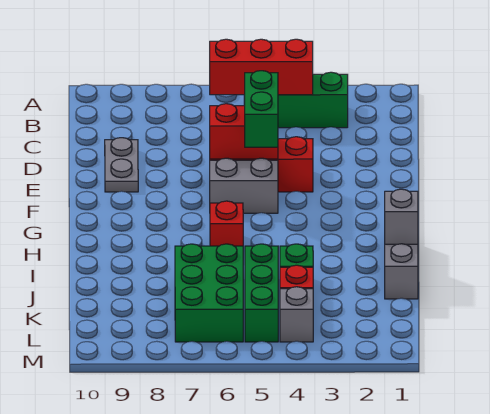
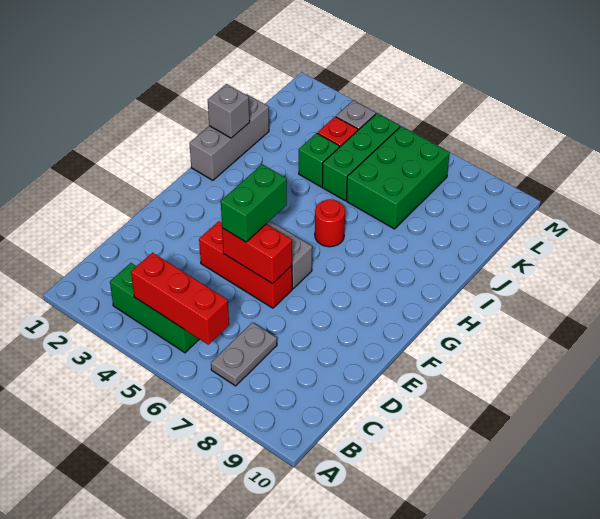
grey 1x2 plate [105,138,138,192] -> grey 1x2 plate moved to [211,322,277,386]
red 1x1 brick [210,201,243,246] -> red 1x1 round brick [315,199,345,247]

